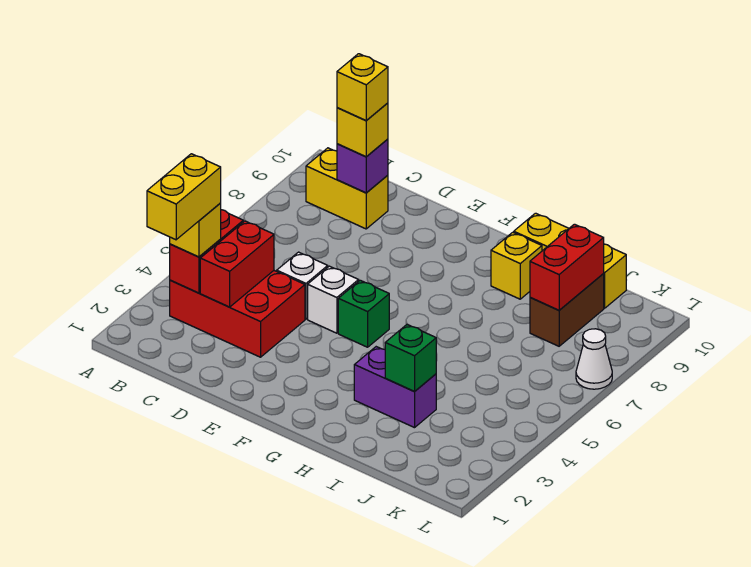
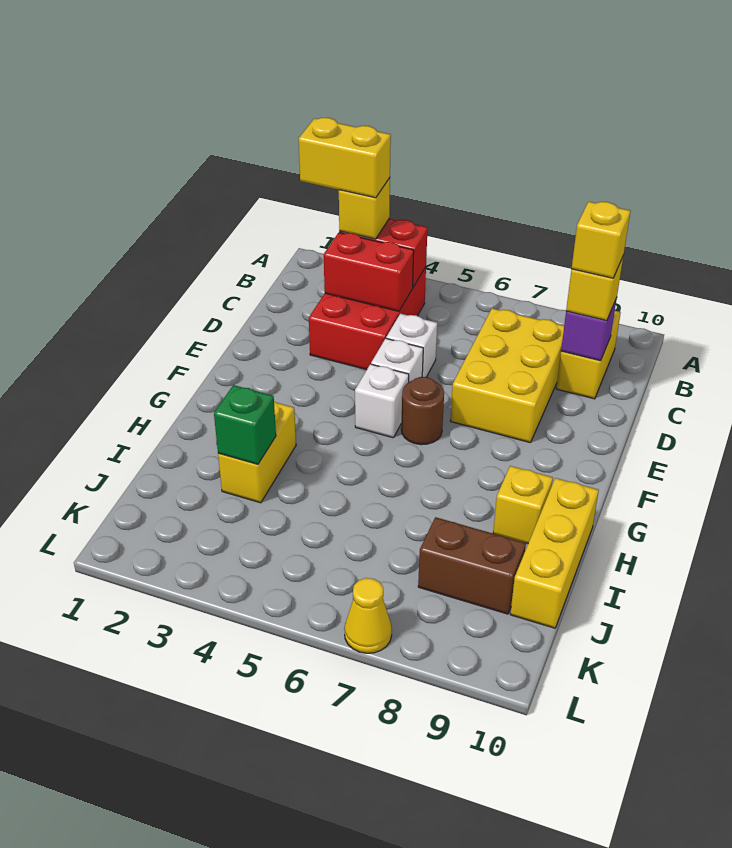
none -> yellow 2x3 brick [450,308,564,443]
green 1x1 brick [338,280,389,347] -> white 1x1 brick [355,364,409,438]
none -> brown 1x1 round brick [401,377,444,445]
purple 1x2 brick [354,347,436,428] -> yellow 1x2 brick [218,402,296,503]
red 1x2 brick [530,224,604,310] -> none
white 1x1 cone [576,329,612,389] -> yellow 1x1 cone [344,578,392,653]

